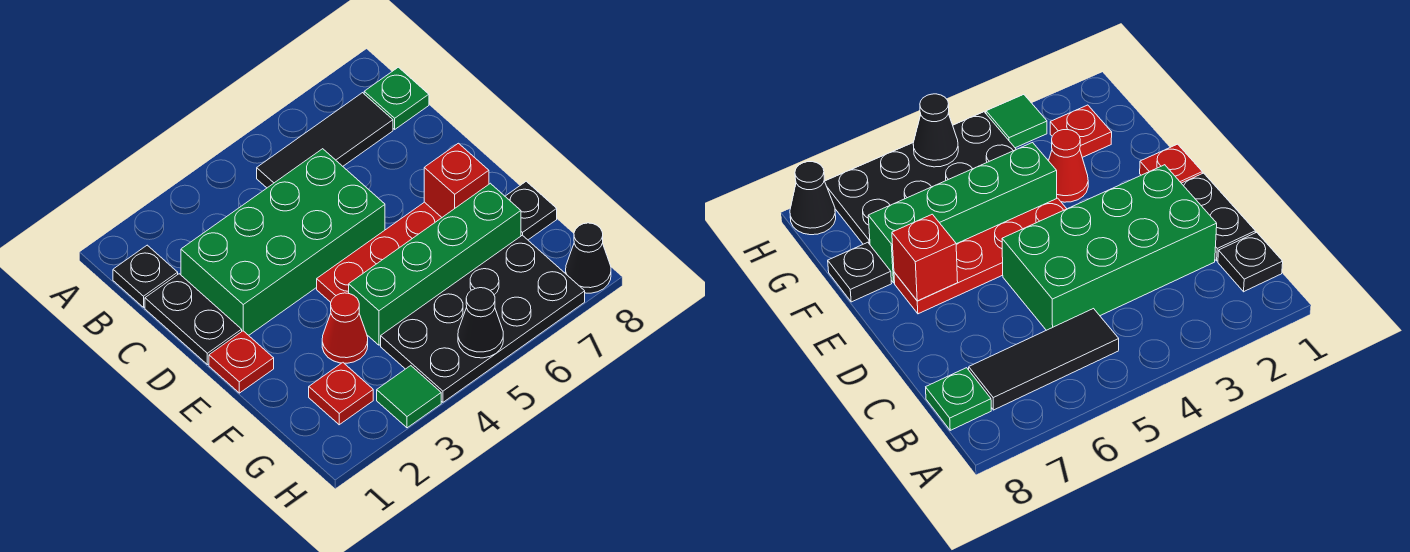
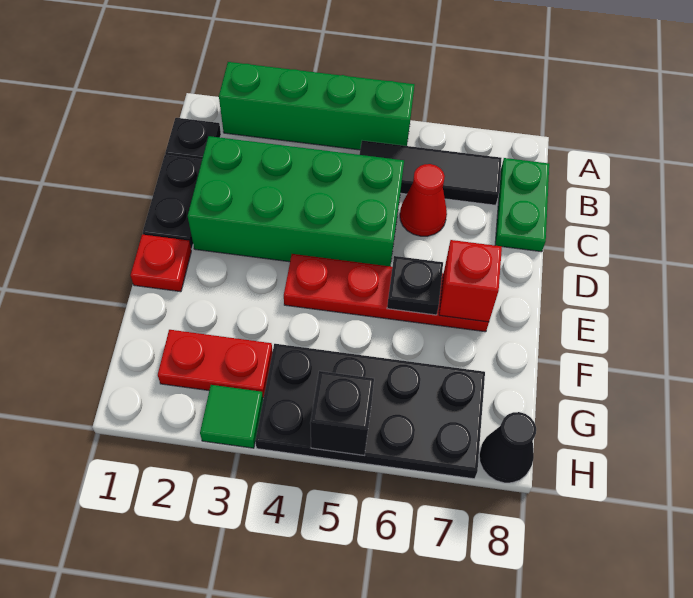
green 1x1 plate [364,67,429,129] -> green 1x2 plate [495,158,549,252]
red 1x1 cone [322,293,368,363] -> red 1x1 cone moved to [400,164,447,236]
green 1x4 brick [349,183,521,345] -> green 1x4 brick moved to [219,62,415,150]
black 1x1 plate [505,181,557,240] -> black 1x1 plate moved to [387,256,443,315]
red 1x1 plate [309,363,373,425] -> red 1x2 plate [158,330,272,398]
black 1x1 cone [458,288,503,358] -> black 1x1 brick [310,371,374,455]

